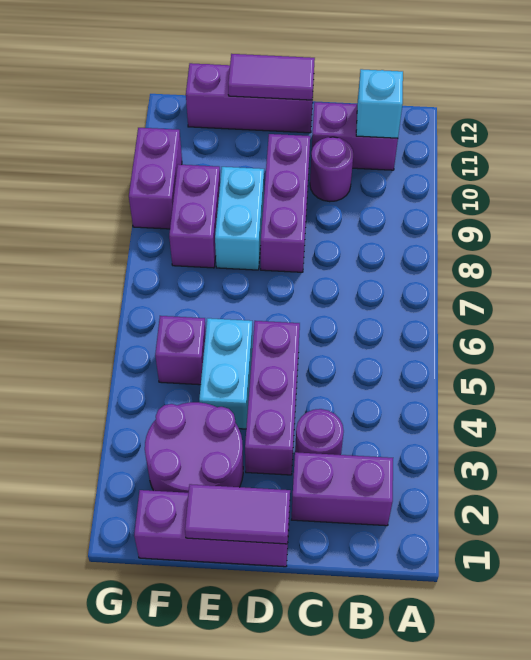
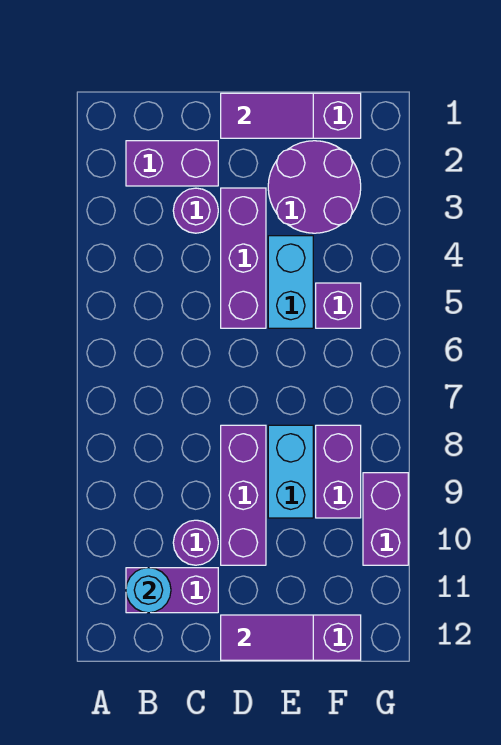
cyan 1x1 brick [356,69,403,138] -> cyan 1x1 round brick [126,568,171,613]

